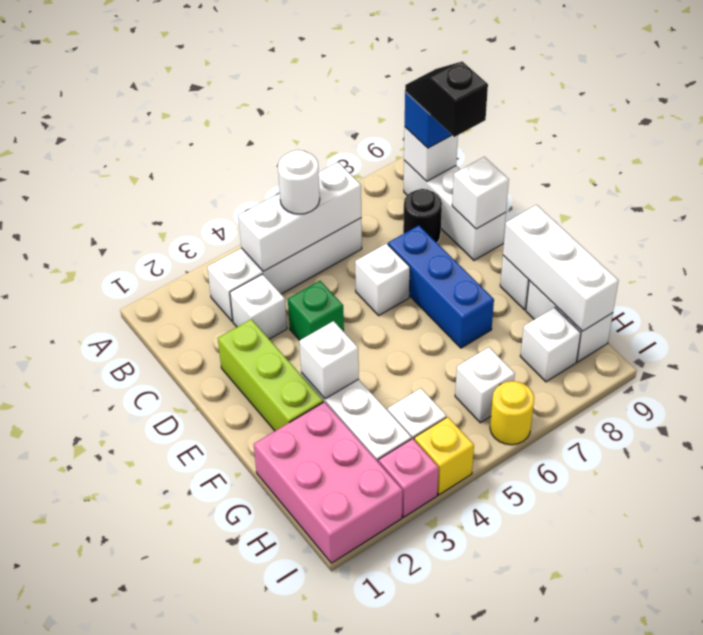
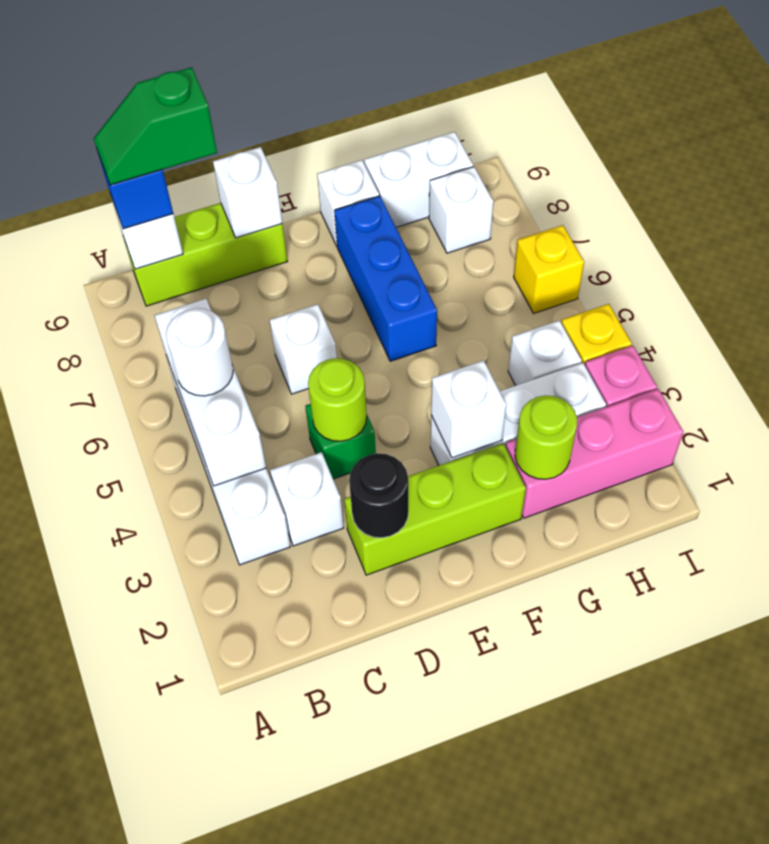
white 1x3 brick [404,160,506,260] -> lime 1x3 brick [124,203,287,306]
black 1x2 slope [405,62,488,137] -> green 1x2 slope [94,67,217,185]
black 1x1 round brick [403,189,442,243] -> black 1x1 round brick moved to [349,453,408,538]
none -> lime 1x1 round brick [308,358,367,441]
blue 1x3 brick [388,225,494,348] -> blue 1x3 brick turned to [334,196,437,361]
white 1x3 brick [503,205,618,331] -> none
pink 2x3 brick [254,402,403,563] -> pink 1x3 brick [506,389,684,518]
none -> lime 1x1 round brick [515,395,577,479]
white 1x1 brick [455,347,515,423] -> none
yellow 1x1 round brick [490,381,534,445] -> yellow 1x1 brick [514,225,584,313]

